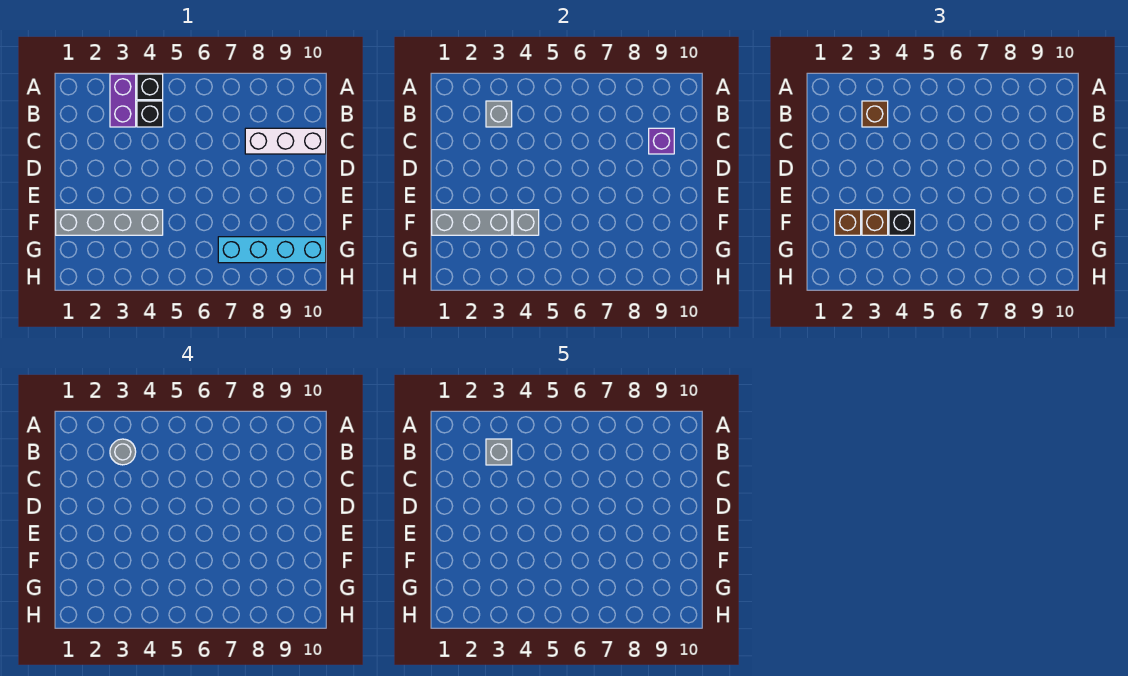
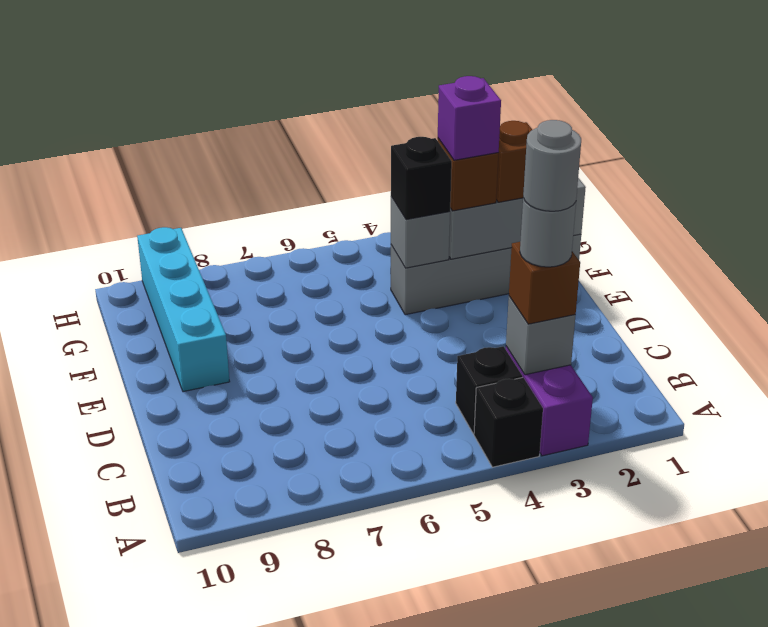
grey 1x1 brick [486,439,512,465] -> grey 1x1 round brick [523,120,581,211]
white 1x3 brick [245,128,326,154] -> none
purple 1x1 brick [649,128,674,154] -> purple 1x1 brick moved to [438,76,501,160]
cyan 1x4 brick [218,237,326,263] -> cyan 1x4 brick turned to [137,227,230,392]

